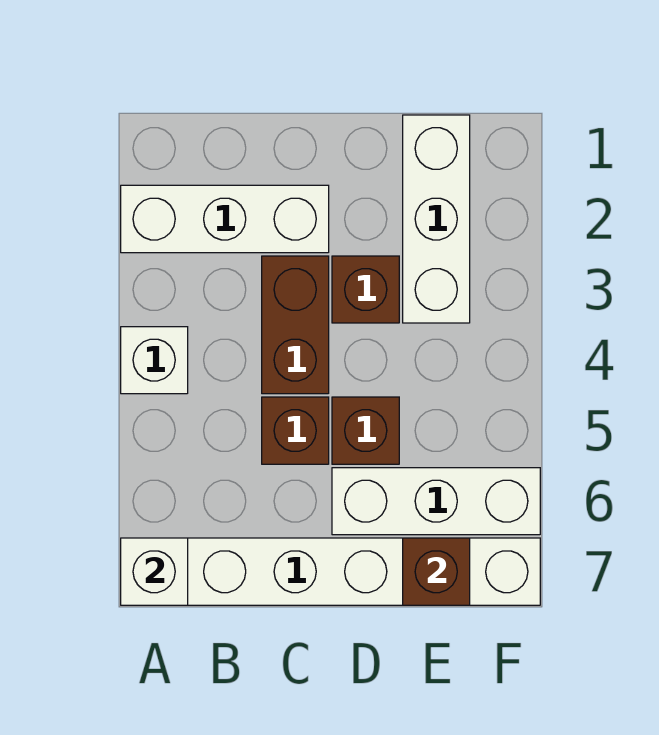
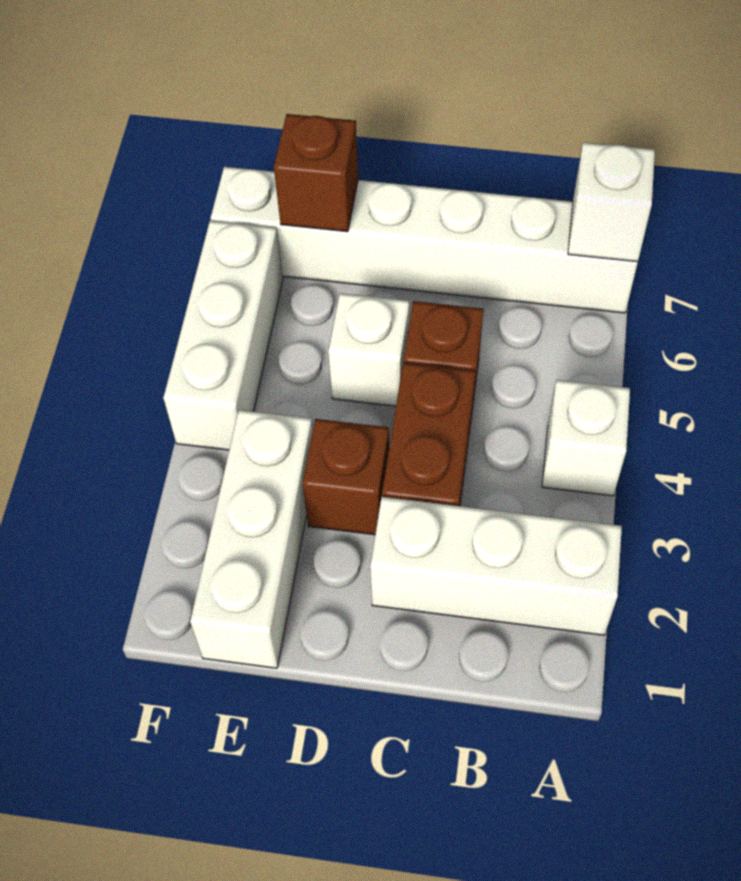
brown 1x1 brick [332,397,399,464] -> white 1x1 brick [328,293,409,406]
white 1x3 brick [332,468,540,535] -> white 1x3 brick turned to [163,221,283,450]

